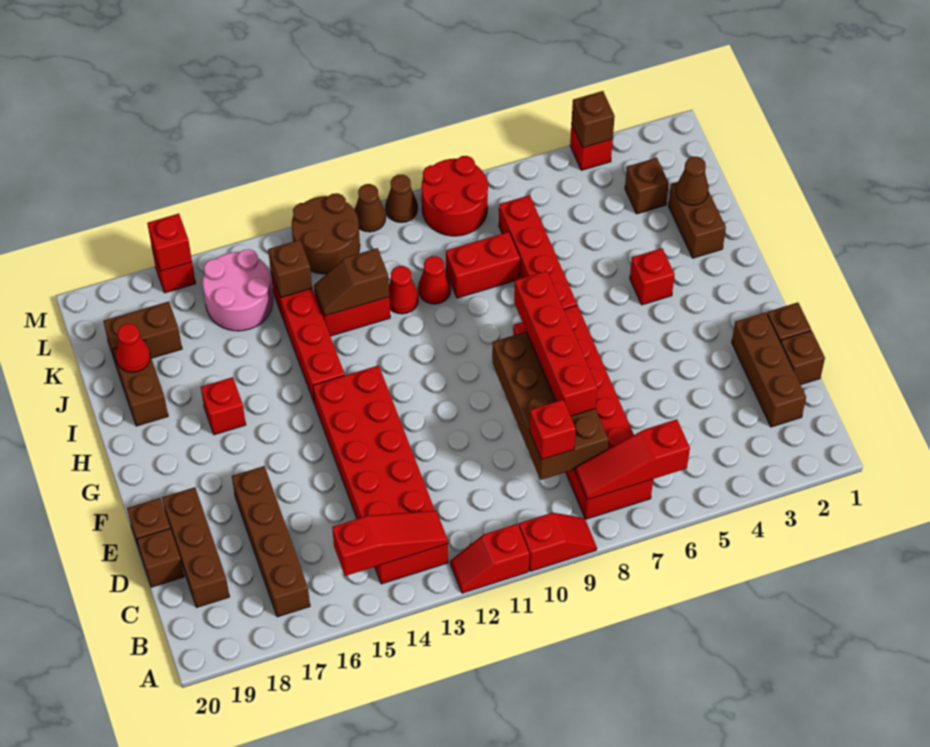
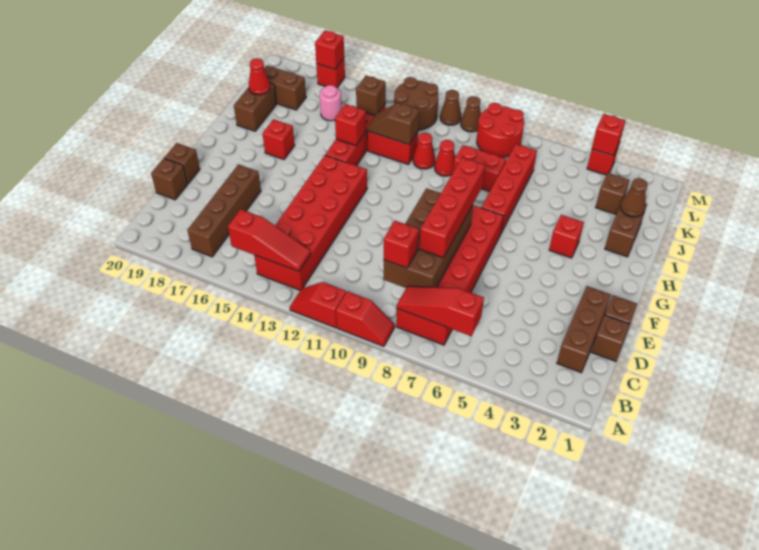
brown 1x3 brick [162,487,229,608] -> none
none -> red 1x1 brick [335,104,366,145]
pink 2x2 round brick [203,249,273,331] -> pink 1x1 round brick [320,85,342,121]
brown 1x1 brick [571,91,615,148] -> red 1x1 brick [592,114,625,156]

